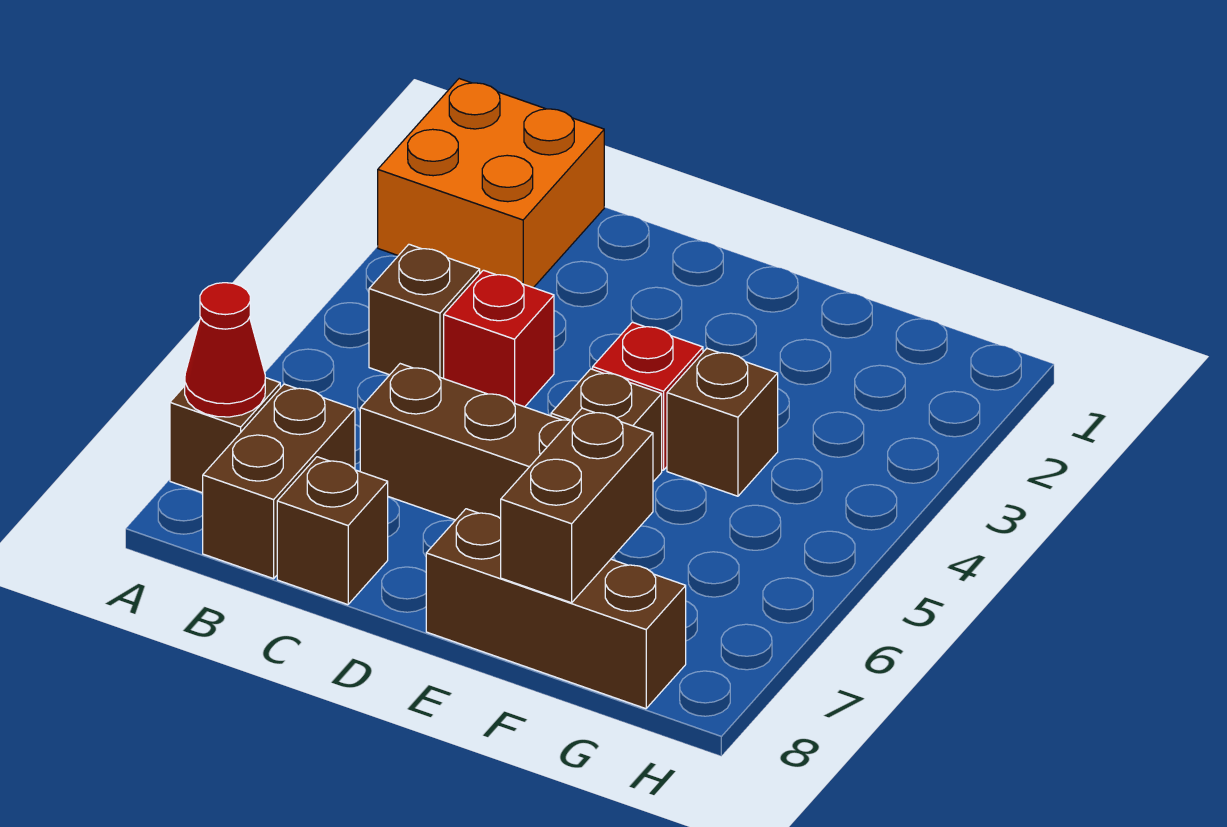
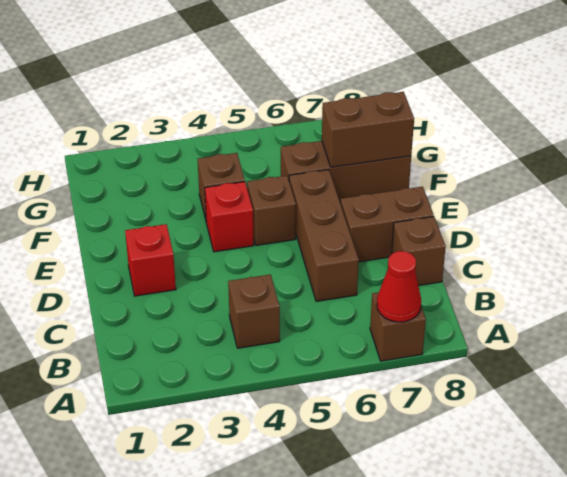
orange 2x2 brick [378,79,604,288] -> none
brown 1x2 brick [203,384,355,579] -> brown 1x2 brick moved to [341,187,434,262]
red 1x1 brick [444,270,554,407] -> red 1x1 brick moved to [125,224,176,296]
brown 1x3 brick [426,509,686,709] -> brown 1x3 brick turned to [281,141,411,202]

